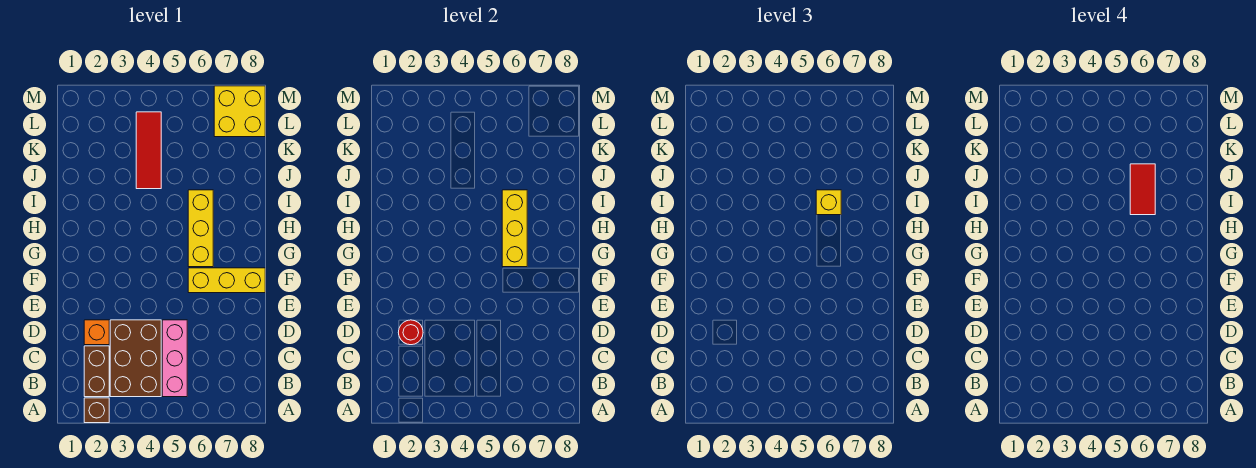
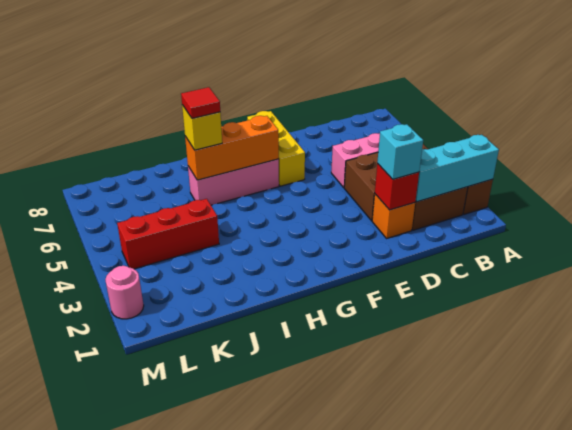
none -> cyan 1x3 brick [416,135,499,202]
red 1x1 round brick [398,320,423,345] -> red 1x1 brick [375,164,419,210]
none -> cyan 1x1 brick [377,124,423,179]
yellow 1x3 brick [188,190,213,267] -> pink 1x3 brick [188,159,279,205]
yellow 1x3 brick [502,190,527,267] -> orange 1x3 brick [185,116,279,180]
red 1x2 tile [1130,164,1155,215] -> red 1x1 tile [181,87,220,118]
red 1x3 tile [136,112,161,189] -> red 1x3 brick [117,199,219,269]
yellow 2x2 brick [214,86,265,137] -> none
none -> pink 1x1 round brick [105,266,144,319]

